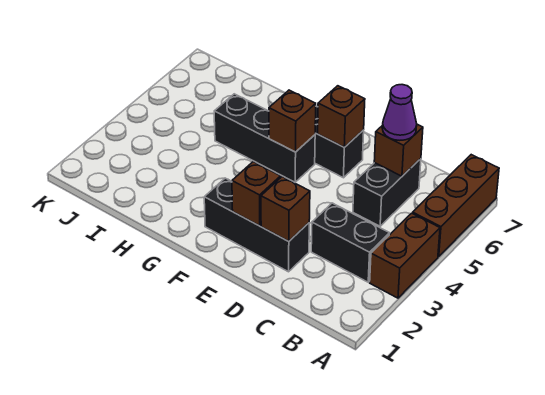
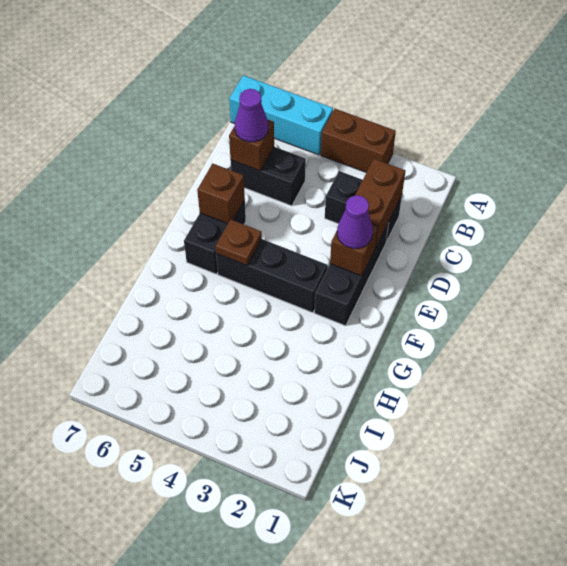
brown 1x3 brick [412,155,499,257] -> cyan 1x3 brick [229,75,333,155]
black 1x2 brick [311,203,390,282] -> black 1x2 brick turned to [325,171,402,242]
brown 1x1 brick [261,177,310,241] -> brown 1x2 brick [355,159,406,248]
none -> purple 1x1 cone [337,195,373,249]
black 1x3 brick [214,94,315,182] -> black 1x3 brick turned to [216,239,328,313]
brown 1x1 brick [269,90,316,152] -> brown 1x1 plate [215,220,262,265]

